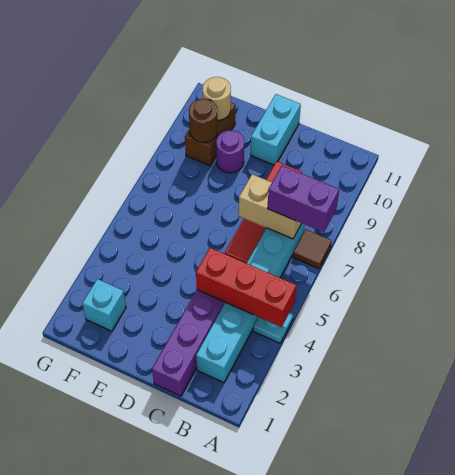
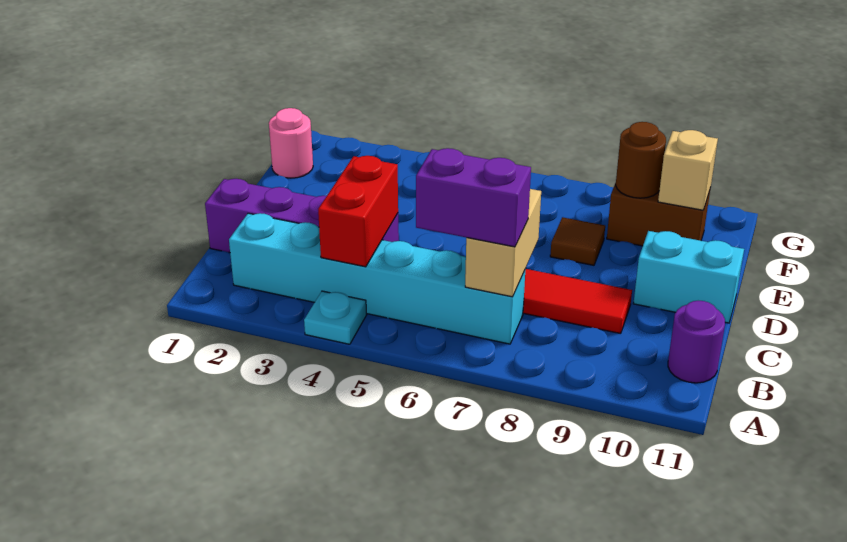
red 1x3 brick [196,248,296,327] -> red 1x2 brick [318,156,398,267]
brown 1x1 tile [293,229,332,269] -> brown 1x1 tile moved to [550,217,605,265]
purple 1x2 brick [267,166,339,232] -> purple 1x2 brick turned to [416,148,531,247]
purple 1x1 round brick [216,130,244,173] -> purple 1x1 round brick moved to [668,301,725,383]
none -> pink 1x1 round brick [269,108,313,178]
cyan 1x1 brick [82,279,126,331] -> none
tan 1x1 round brick [203,77,231,120] -> tan 1x1 brick [658,130,718,210]

